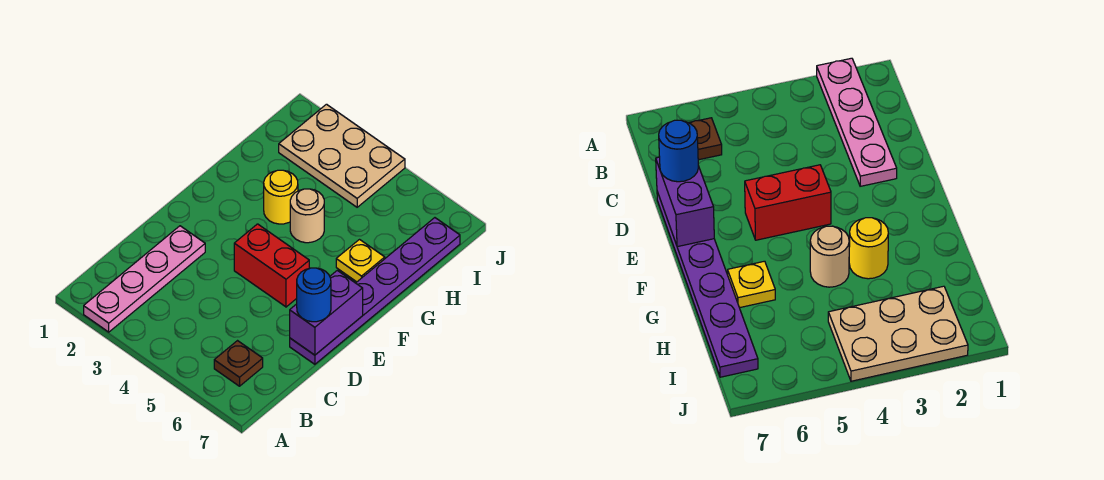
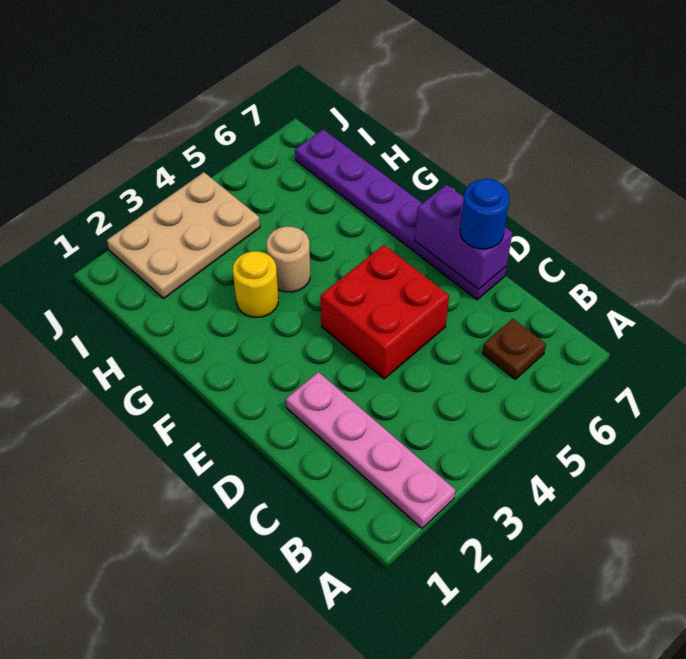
red 1x2 brick [234,224,309,307] -> red 2x2 brick [321,245,449,379]
yellow 1x1 plate [336,240,385,282] -> none

